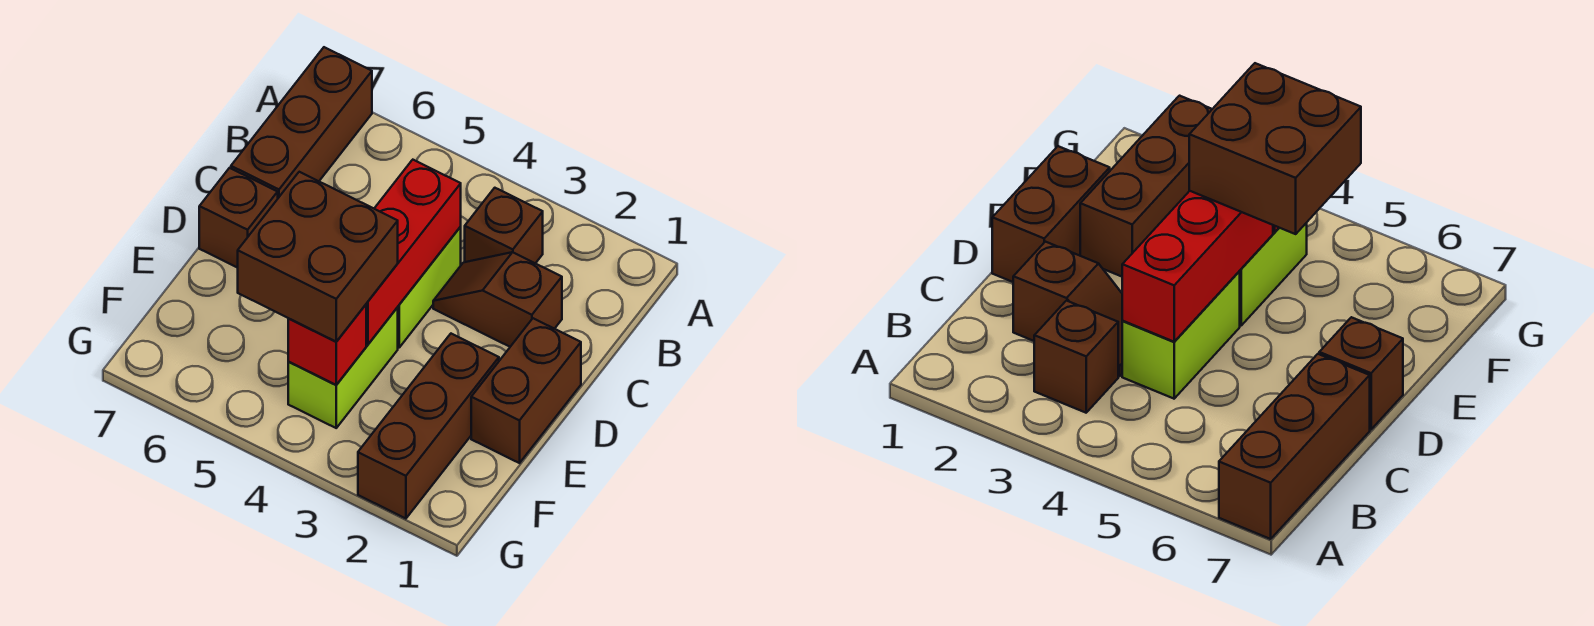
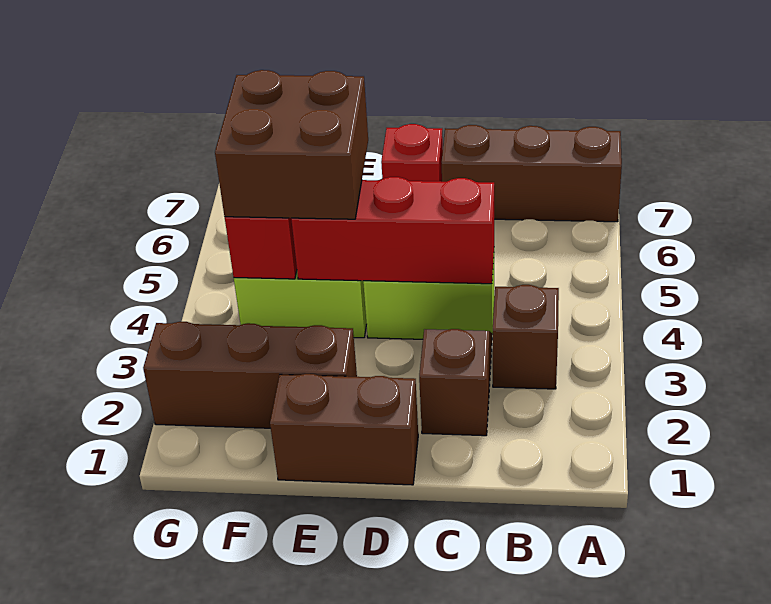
brown 1x1 brick [199,168,278,268] -> red 1x1 brick [381,124,443,182]

